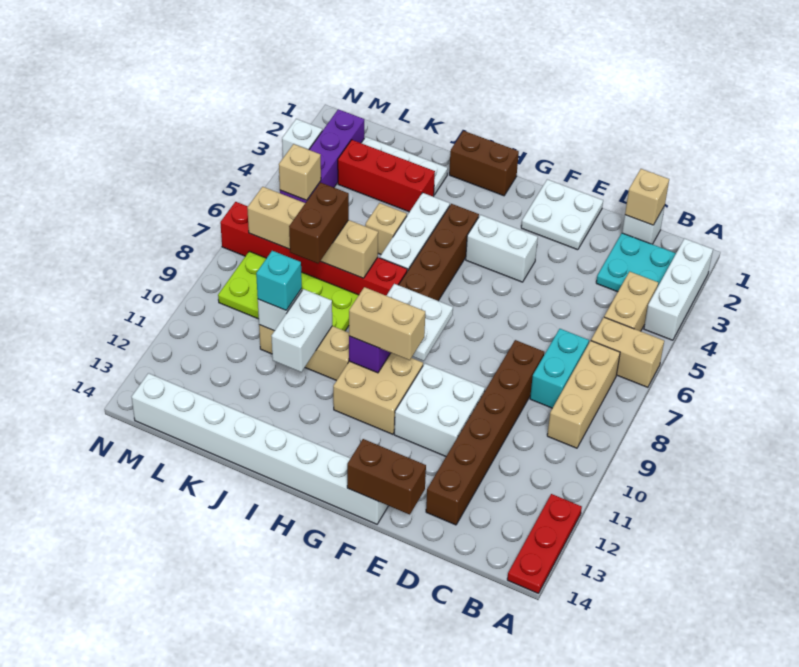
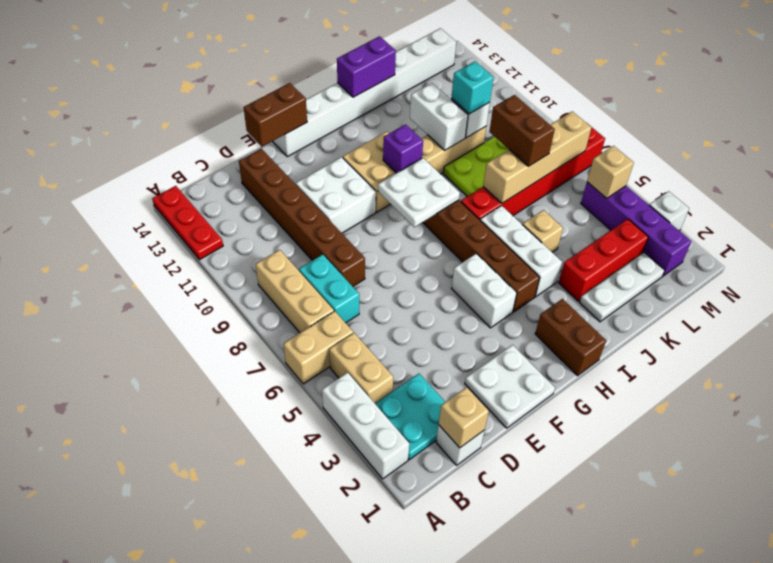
white 1x2 brick [466,215,538,282] -> white 1x2 brick turned to [452,254,517,328]
tan 1x2 brick [349,287,425,360] -> none
brown 1x2 brick [449,131,519,196] -> brown 1x2 brick turned to [535,299,606,376]
none -> purple 1x2 brick [337,36,396,97]

